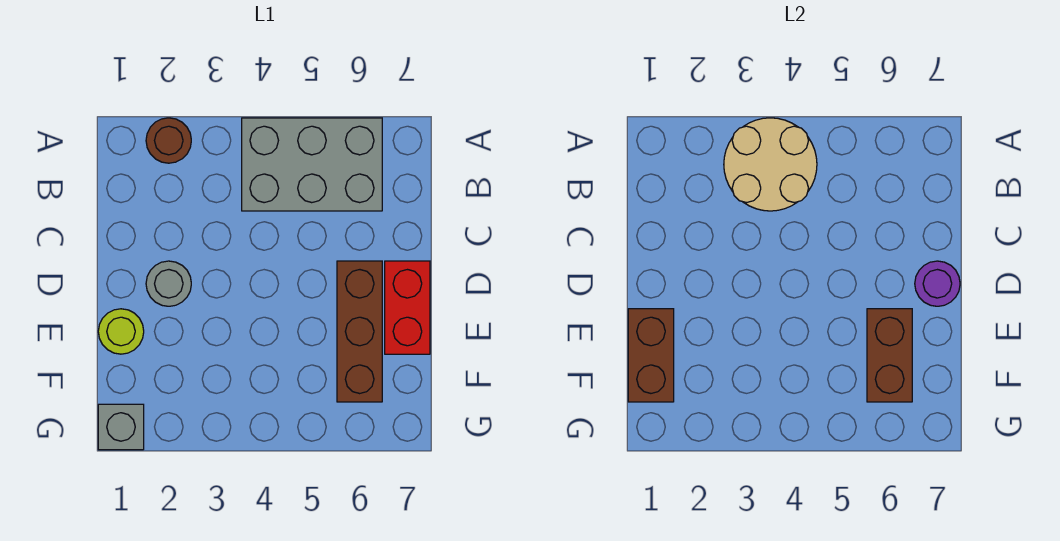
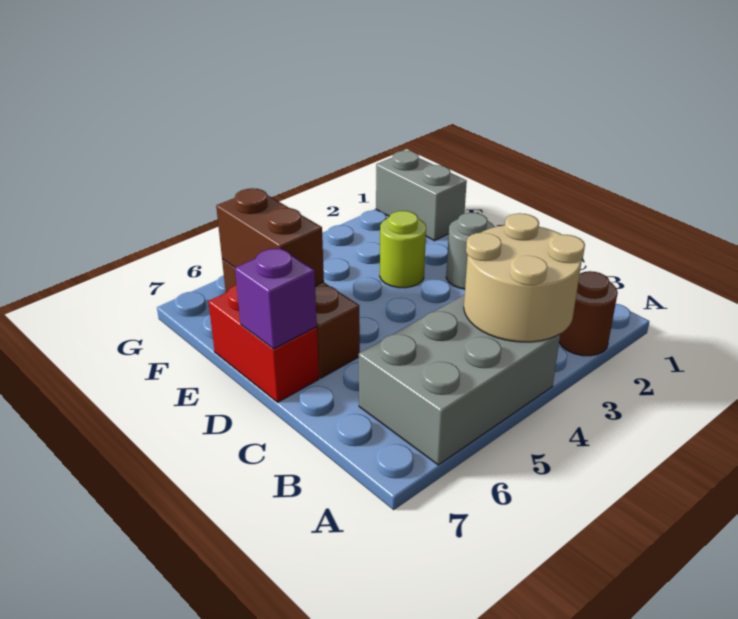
purple 1x1 round brick [915,261,960,306] -> purple 1x1 brick [235,248,317,349]
lime 1x1 round brick [98,309,144,354] -> lime 1x1 round brick moved to [380,211,426,288]
brown 1x2 brick [628,309,674,402] -> none
grey 1x1 brick [98,404,144,450] -> grey 1x2 brick [376,151,467,241]

